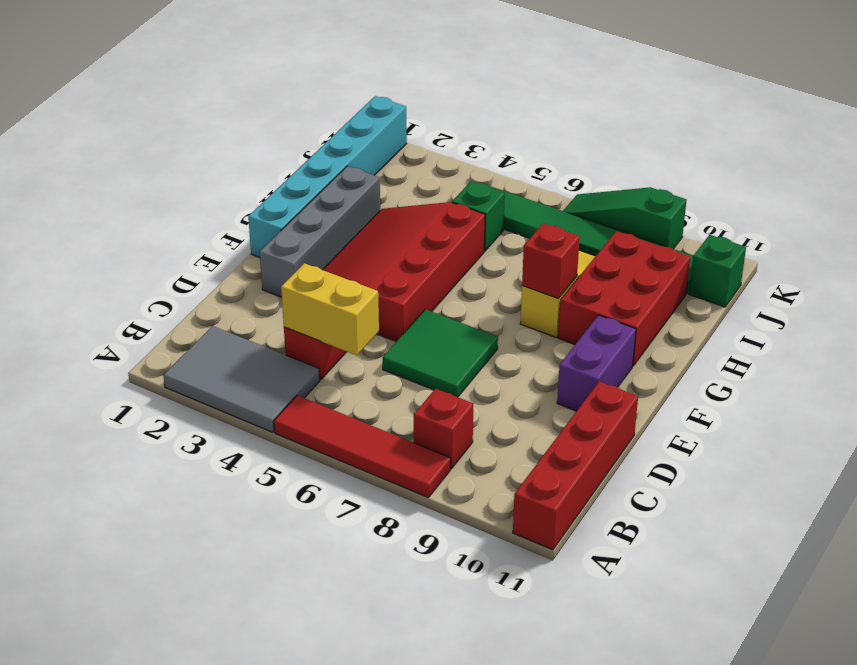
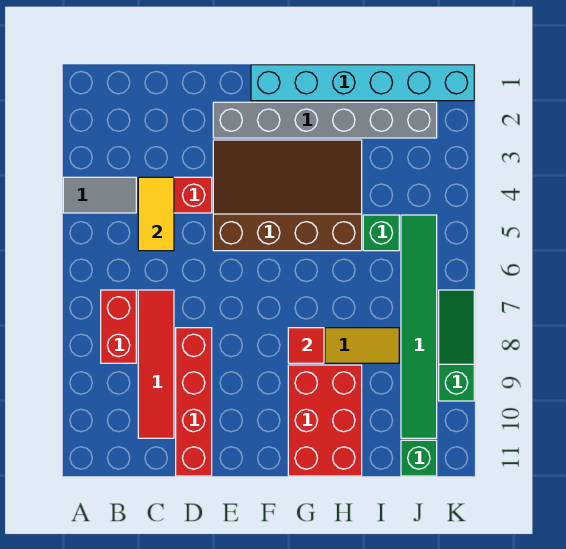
grey 2x3 tile [163,326,320,432] -> grey 1x2 tile [63,177,136,213]
red 1x4 tile [274,395,451,498] -> red 1x4 tile moved to [138,290,174,438]
red 1x4 brick [513,381,638,550] -> red 1x4 brick turned to [176,328,212,476]
red 1x1 brick [414,389,473,469] -> red 1x2 brick [101,290,136,363]
yellow 1x2 brick [281,263,379,355] -> yellow 1x2 tile [138,177,174,251]
green 2x2 tile [383,309,498,397] -> none
grey 1x4 brick [260,166,380,297] -> grey 1x6 brick [213,102,437,138]
red 3x4 slope [323,202,485,341] -> brown 3x4 slope [213,140,362,251]
purple 1x2 brick [557,315,636,411] -> none
red 1x1 brick [522,223,580,298] -> red 1x1 tile [288,328,324,363]
red 2x3 brick [558,231,690,366] -> red 2x3 brick turned to [288,365,362,476]

